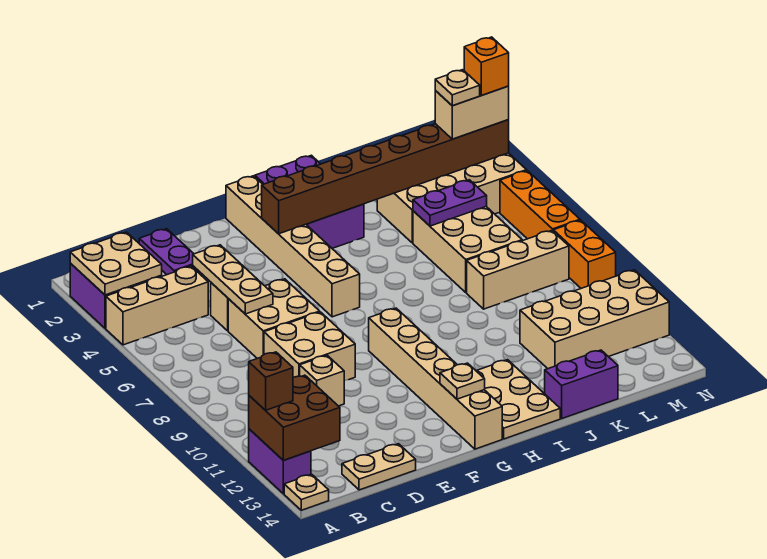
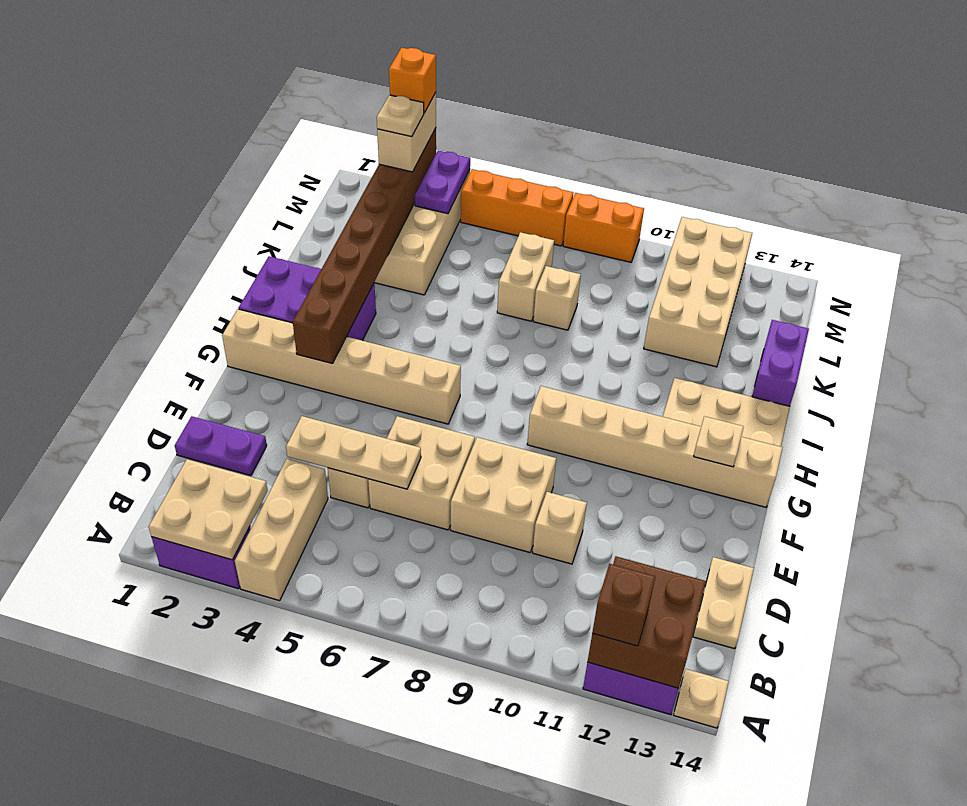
tan 2x3 brick [413,207,522,292] -> tan 1x2 brick [497,232,554,321]
purple 1x2 plate [413,180,487,226] -> purple 1x2 plate moved to [415,150,470,214]
tan 1x3 brick [467,231,569,309] -> tan 1x1 brick [533,266,581,330]

